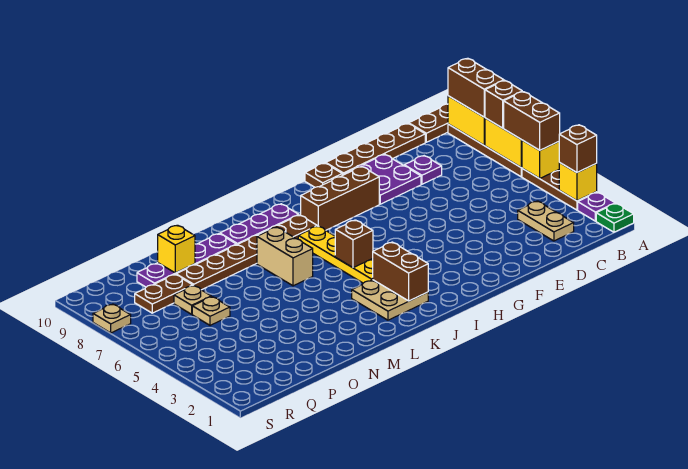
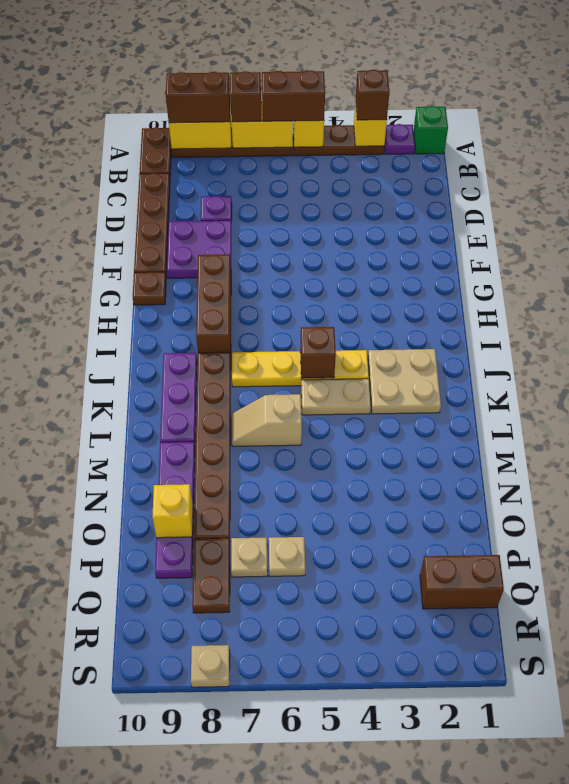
green 1x1 plate [596,204,634,232] -> green 1x1 brick [413,106,448,154]
tan 1x2 plate [518,201,574,241] -> tan 1x2 plate moved to [301,379,371,415]
brown 1x2 brick [373,242,428,301] -> brown 1x2 brick moved to [420,555,504,609]
tan 1x2 brick [257,227,313,286] -> tan 1x2 slope [232,394,302,446]

